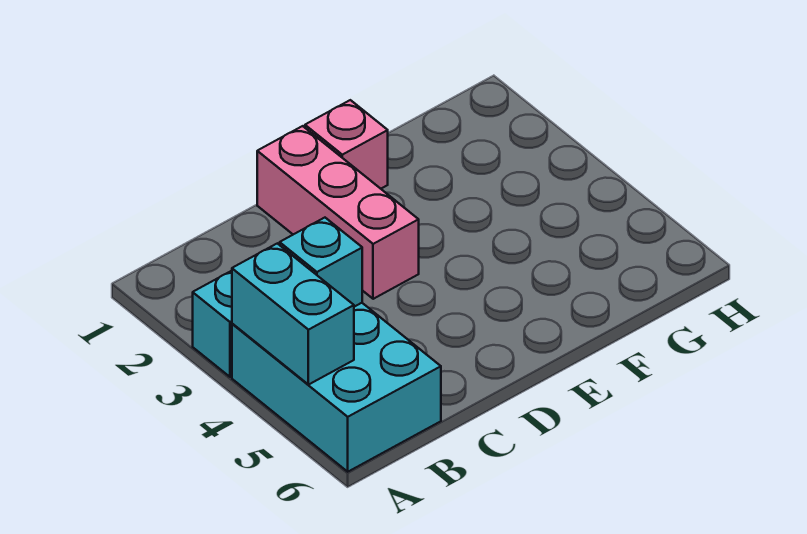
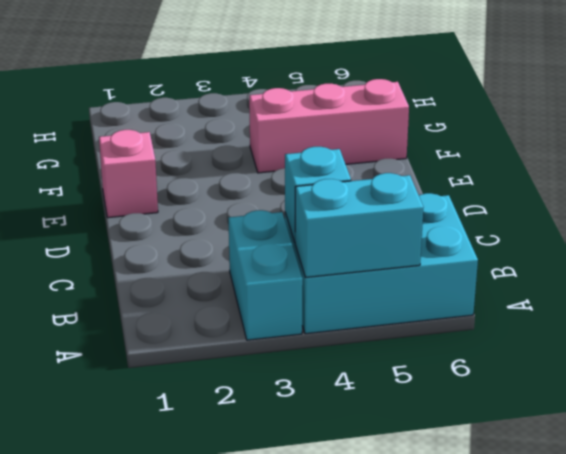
pink 1x3 brick [257,126,419,299] -> pink 1x3 brick moved to [249,79,409,173]

